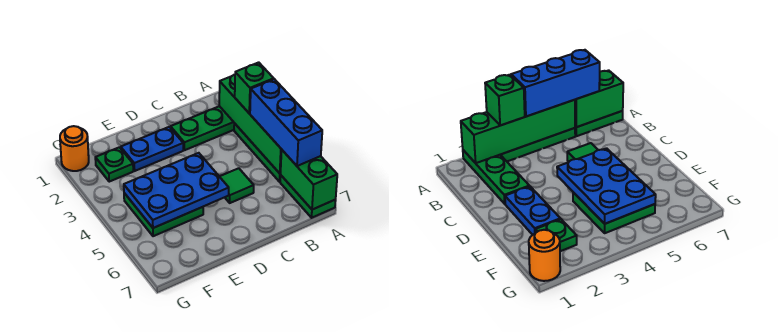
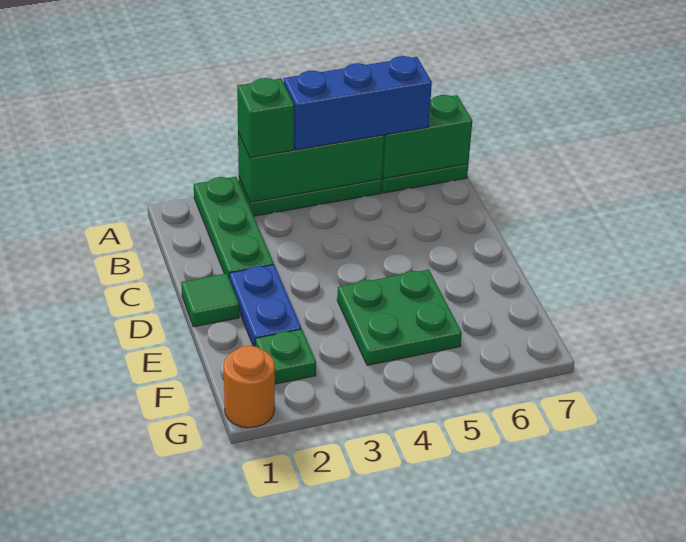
green 1x4 brick [219,75,282,173] -> green 1x3 brick [238,133,384,202]
green 1x1 tile [219,168,254,203] -> green 1x1 tile moved to [181,273,239,327]
blue 2x3 plate [124,153,229,228] -> none

